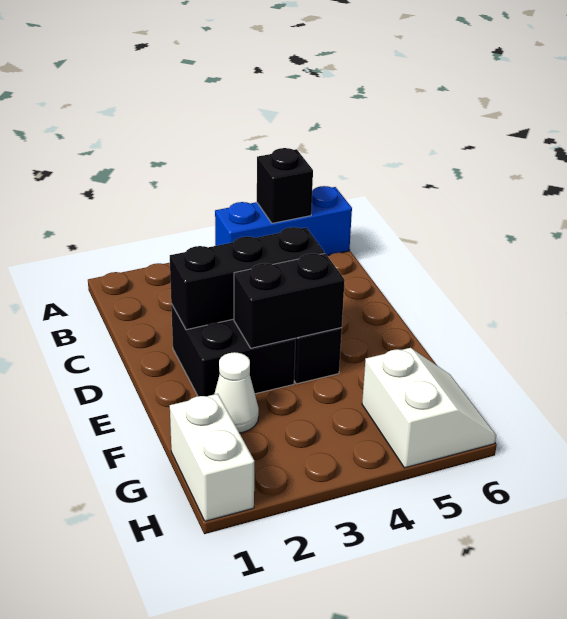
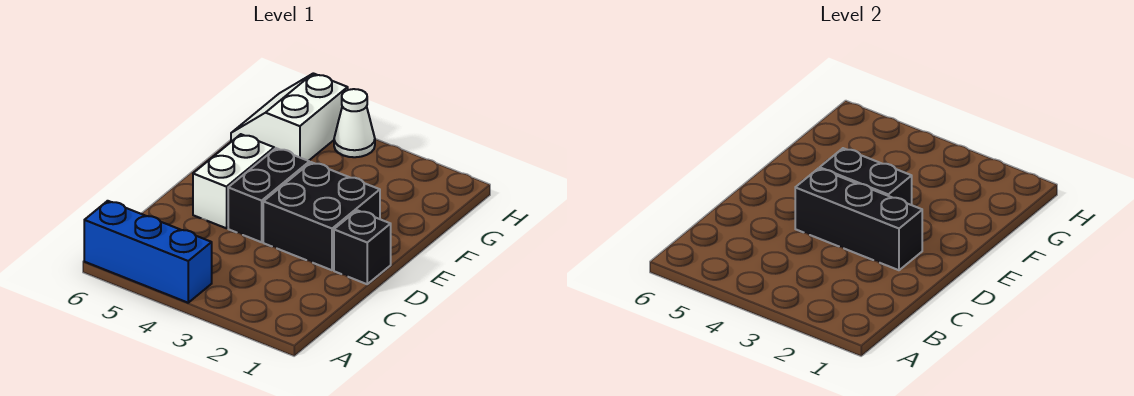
black 1x1 brick [257,148,313,223] -> black 1x1 brick moved to [334,210,391,284]
white 1x1 cone [215,352,259,433] -> white 1x1 cone moved to [334,89,375,157]
white 1x2 brick [170,394,254,521] -> white 1x2 brick moved to [193,134,274,228]

